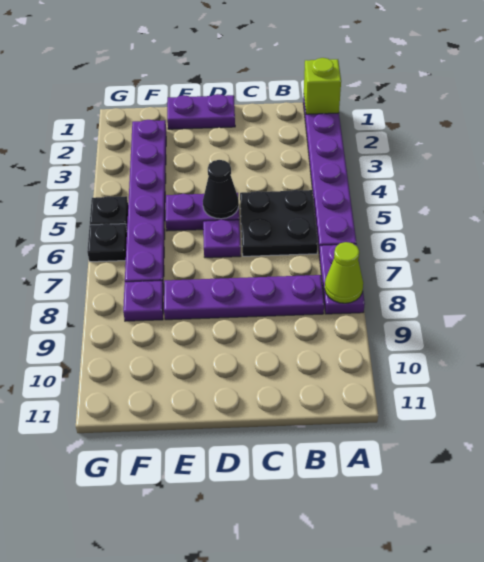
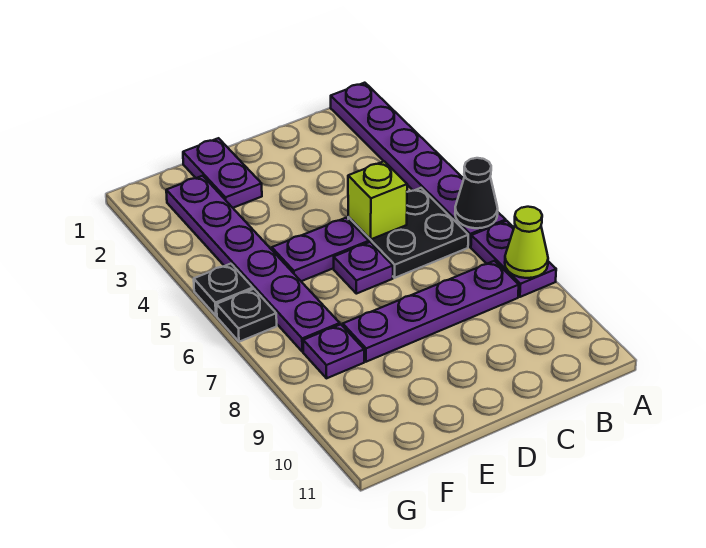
lime 1x1 brick [304,58,341,114] -> lime 1x1 brick moved to [348,161,407,239]
purple 1x2 plate [167,94,235,129] -> purple 1x2 plate turned to [183,138,262,208]
black 1x1 cone [203,160,239,219] -> black 1x1 cone moved to [455,158,498,228]

